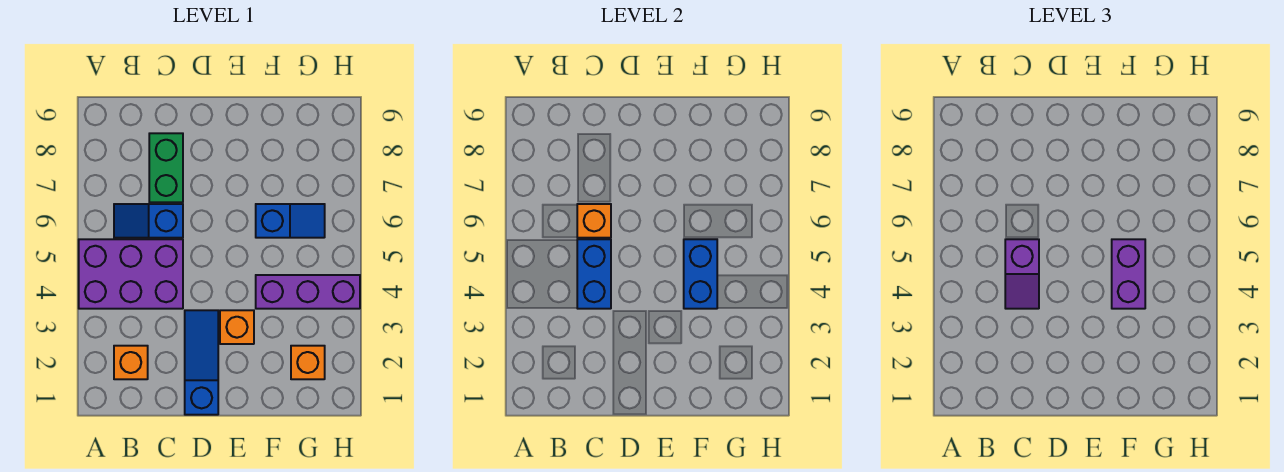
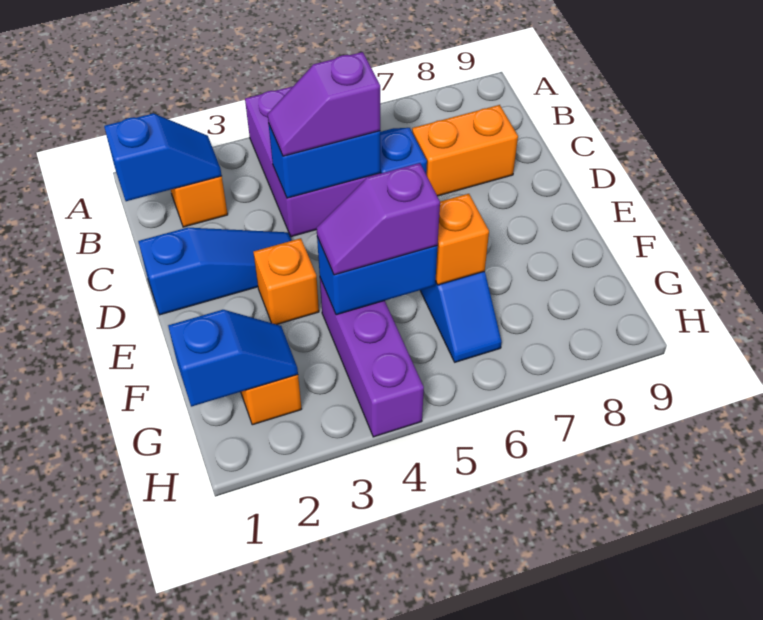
none -> blue 1x2 slope [104,113,222,201]
orange 1x1 brick [577,204,611,238] -> orange 1x1 brick moved to [435,194,489,285]
green 1x2 brick [149,133,183,202] -> orange 1x2 brick [412,105,518,196]
purple 1x2 brick [1112,239,1145,309] -> purple 1x2 slope [317,163,440,275]
none -> blue 1x2 slope [168,310,298,407]

